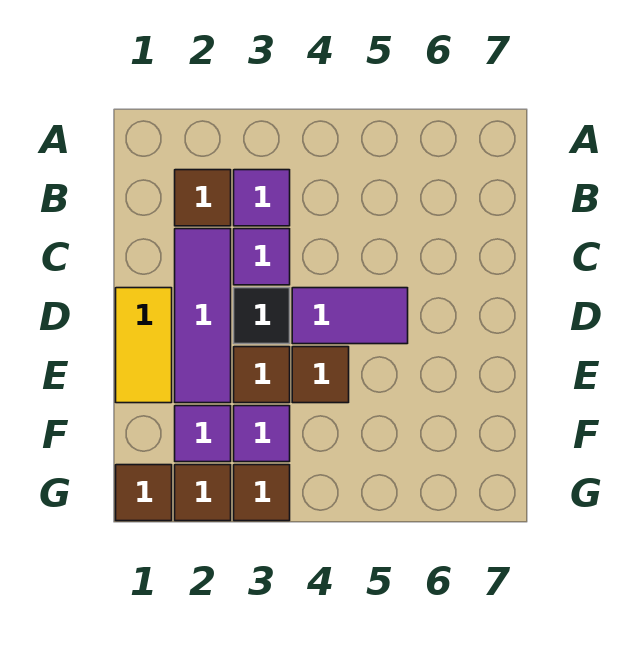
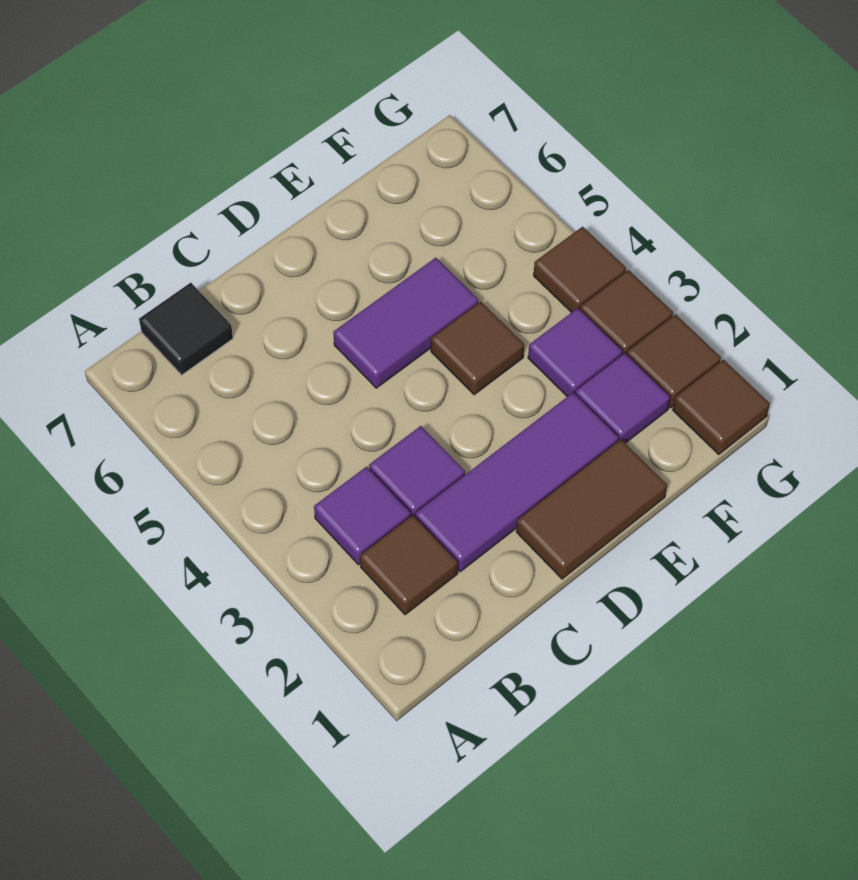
yellow 1x2 tile [116,288,172,403] -> brown 1x2 tile [516,440,667,579]
black 1x1 tile [234,288,290,344] -> black 1x1 tile moved to [139,283,233,375]
purple 1x2 tile [292,288,408,344] -> purple 1x2 tile turned to [333,258,479,388]
brown 1x1 tile [234,347,290,403] -> brown 1x1 tile moved to [534,227,626,313]

